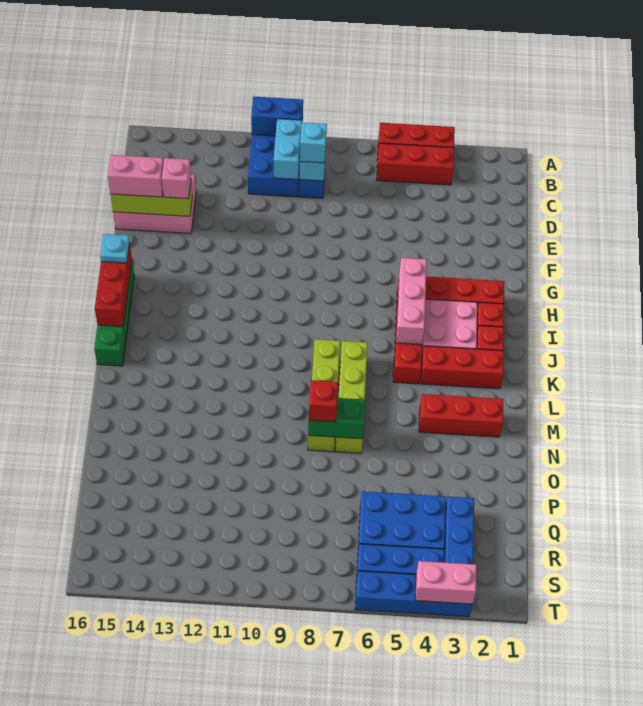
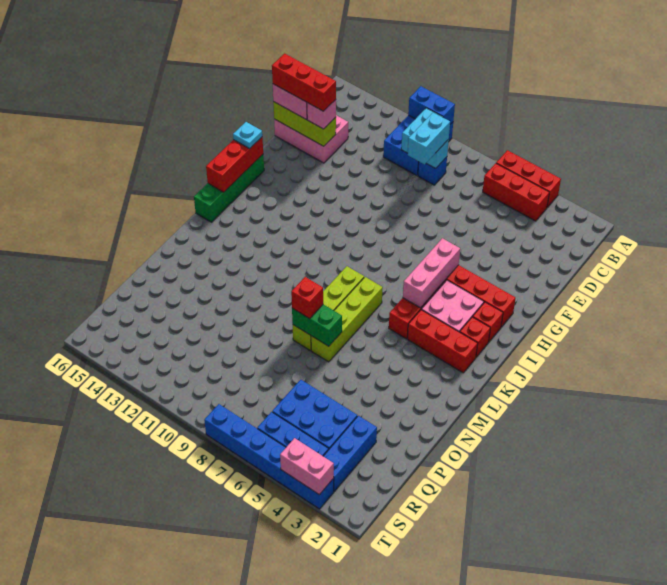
cyan 1x1 brick [300,122,327,163] -> cyan 1x2 brick [408,113,450,164]
red 1x3 brick [419,394,503,437] -> red 1x3 brick moved to [272,54,336,111]
blue 1x4 brick [355,571,473,617] -> blue 1x6 brick [204,404,334,509]

